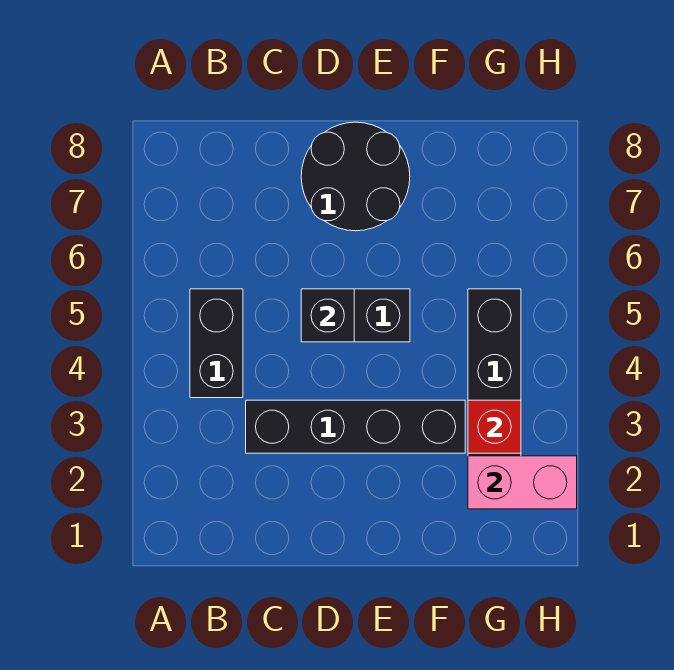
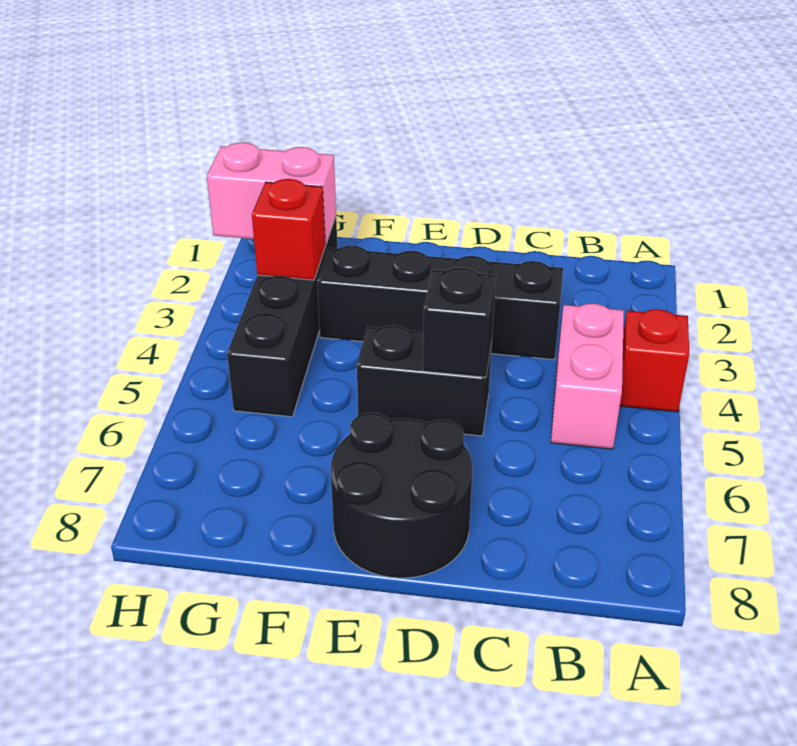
none -> red 1x1 brick [620,309,689,412]
black 1x2 brick [190,289,243,398] -> pink 1x2 brick [551,304,624,449]

